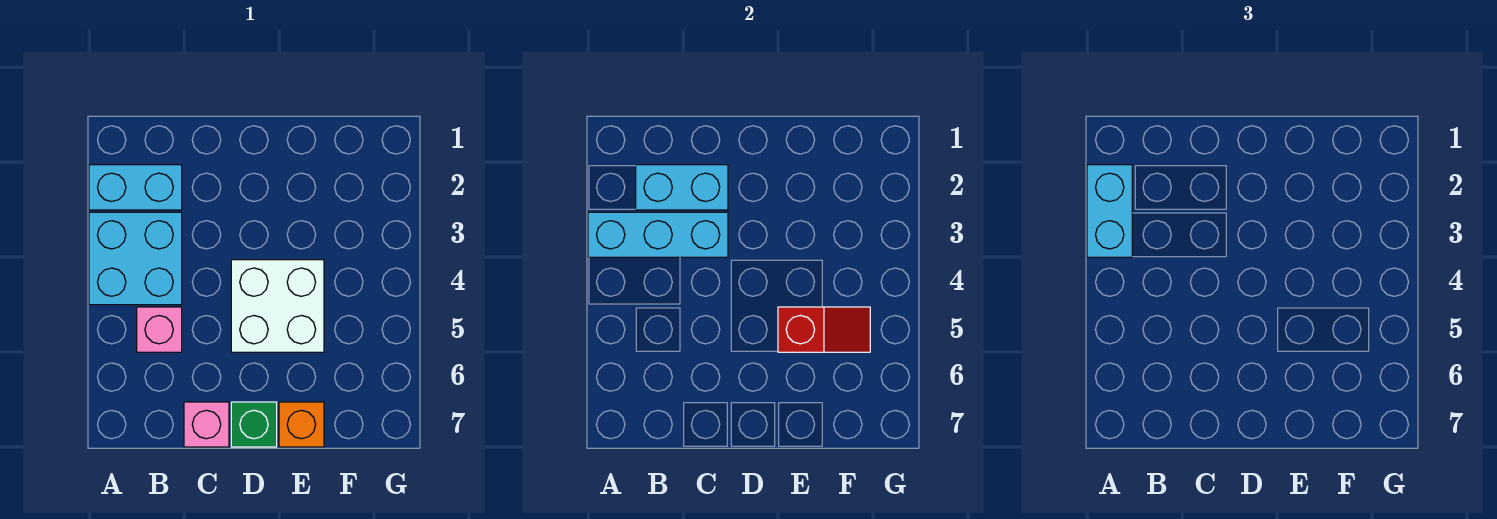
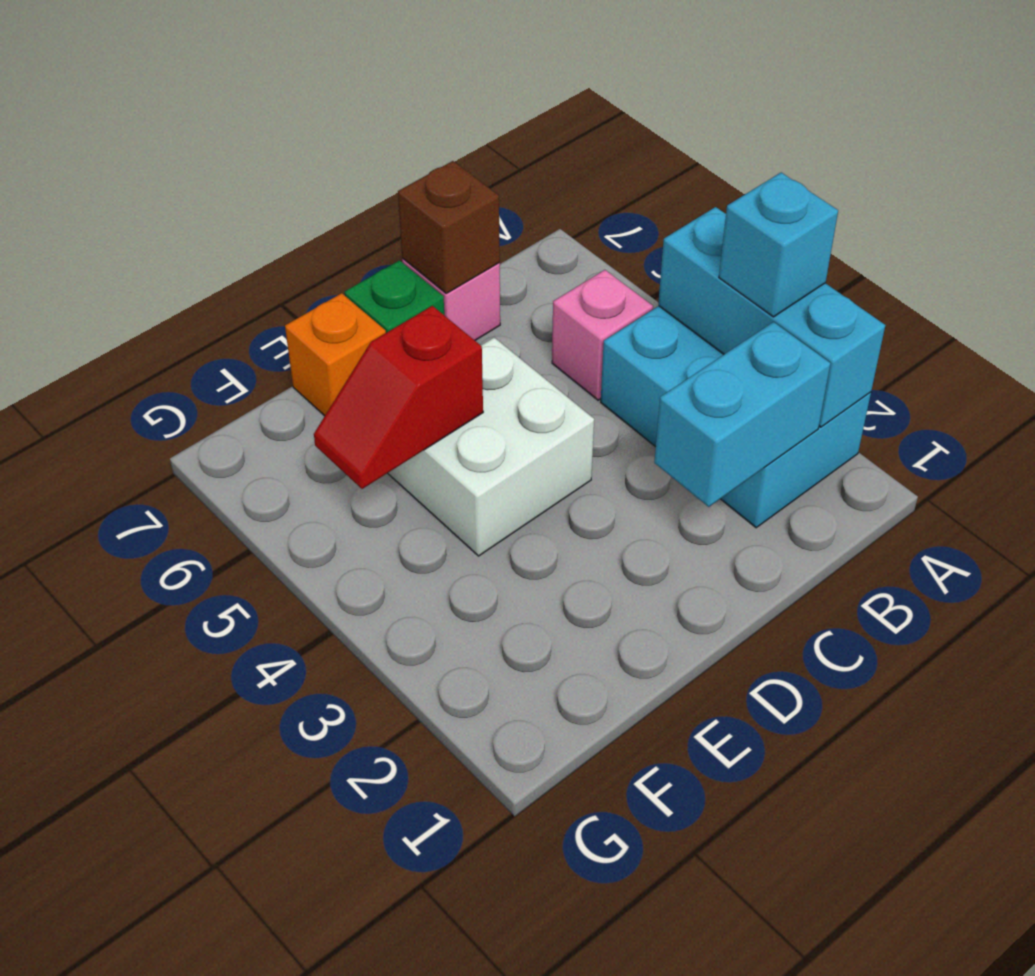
cyan 1x2 brick [1087,165,1132,257] -> cyan 1x1 brick [719,173,838,317]
cyan 1x3 brick [588,212,728,257] -> cyan 1x3 brick turned to [658,207,885,427]
none -> brown 1x1 brick [398,161,500,293]

